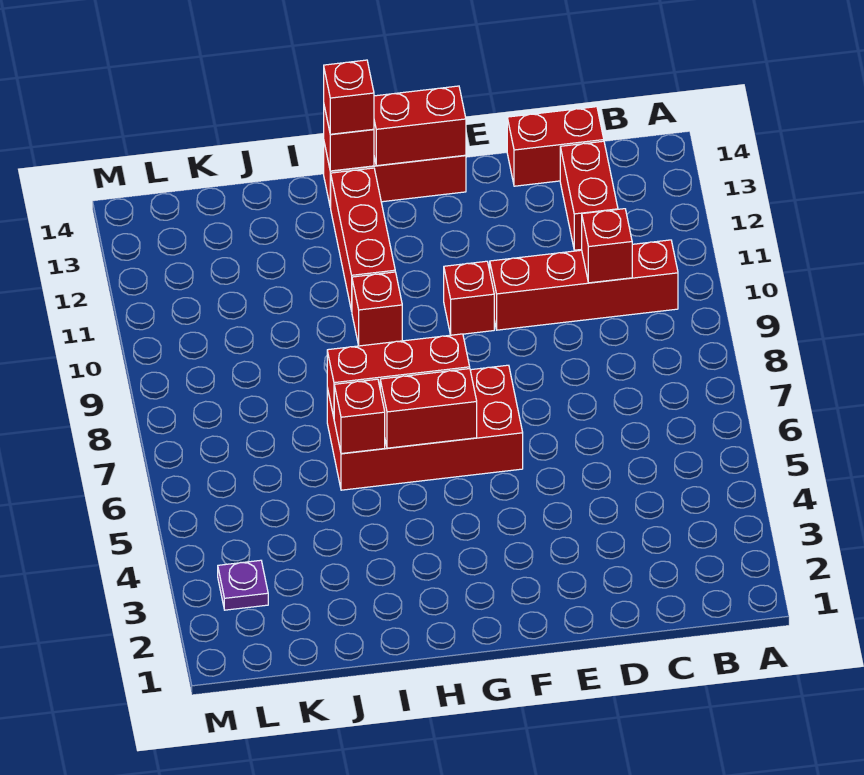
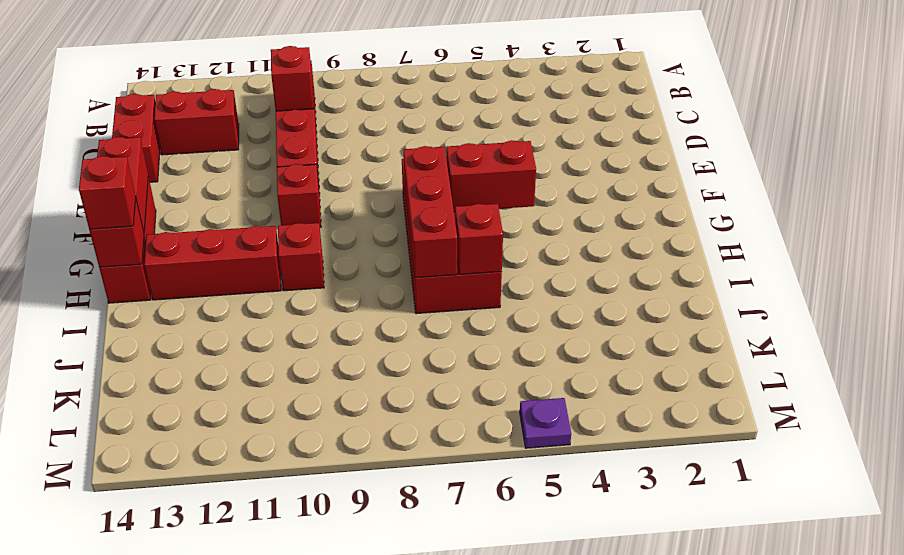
red 1x2 brick [380,369,477,448] -> red 1x2 brick turned to [447,140,536,212]
purple 1x1 plate [218,560,268,610] -> purple 1x1 plate moved to [520,398,571,448]

